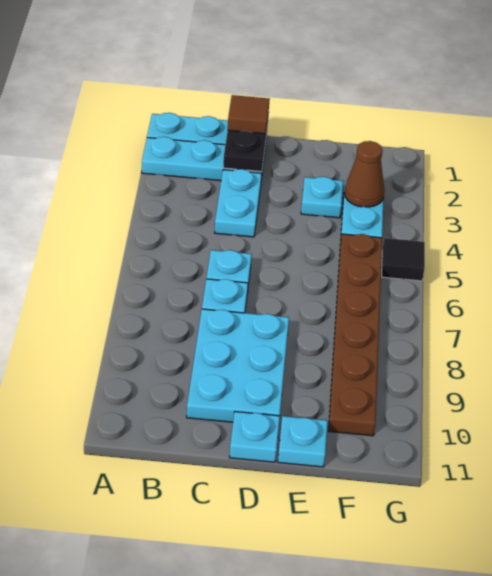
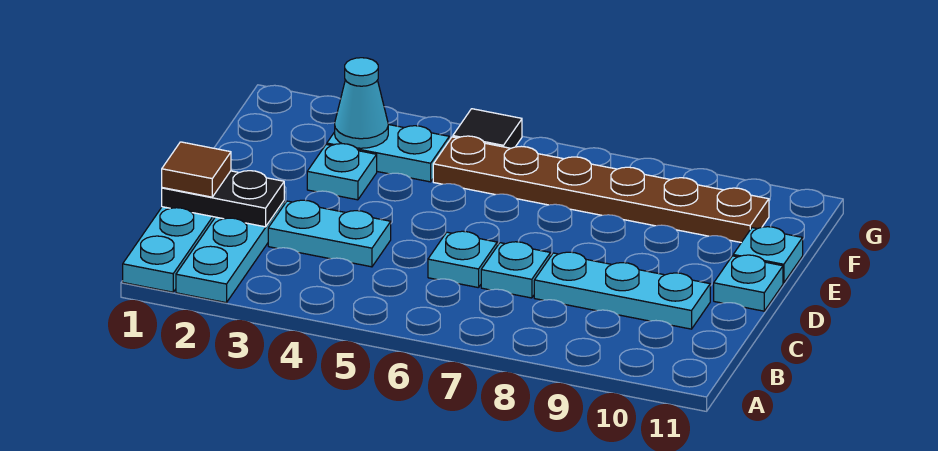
cyan 2x3 plate [187,309,289,422] -> cyan 1x3 plate [534,252,710,329]
brown 1x1 cone [344,141,385,207] -> cyan 1x1 cone [335,58,388,148]

